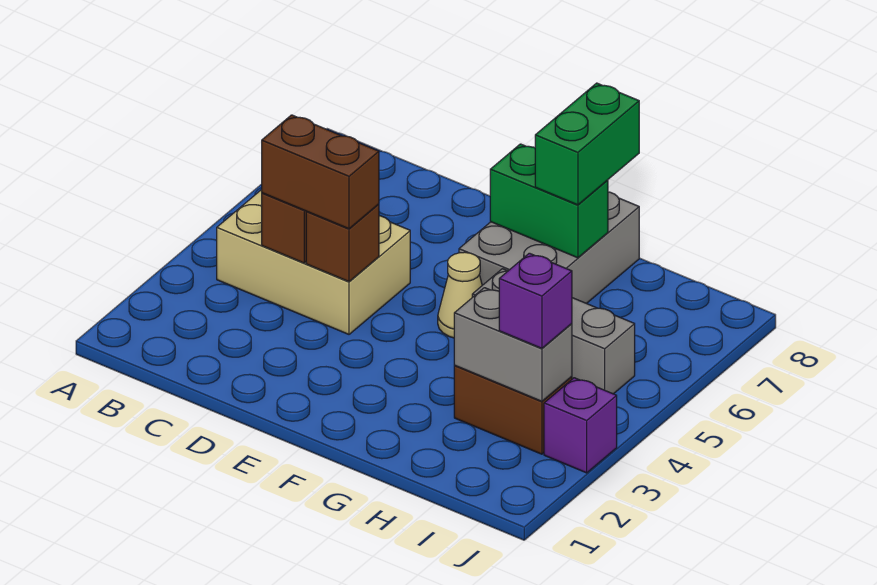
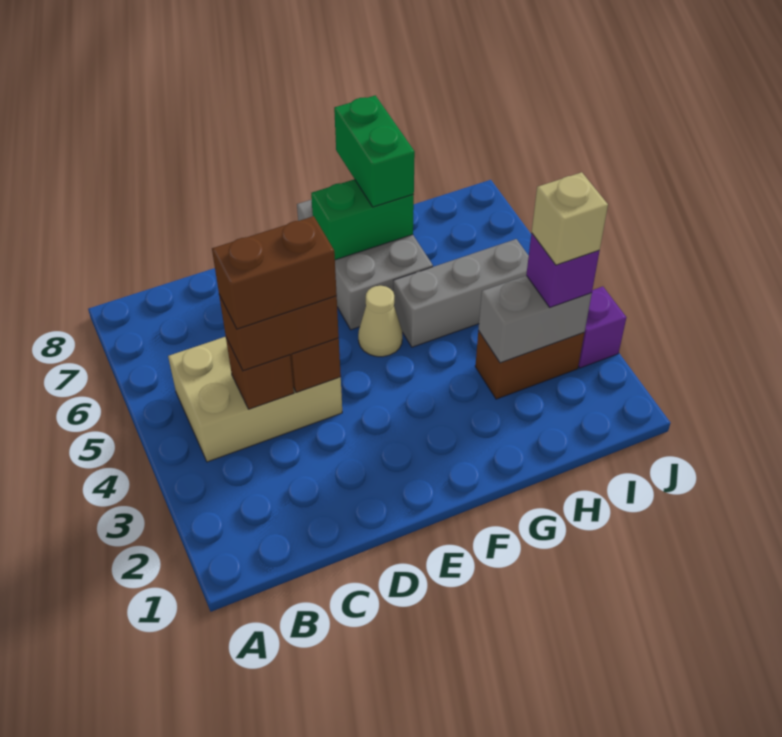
none -> brown 1x2 brick [212,216,337,329]
none -> tan 1x1 brick [532,172,608,265]

